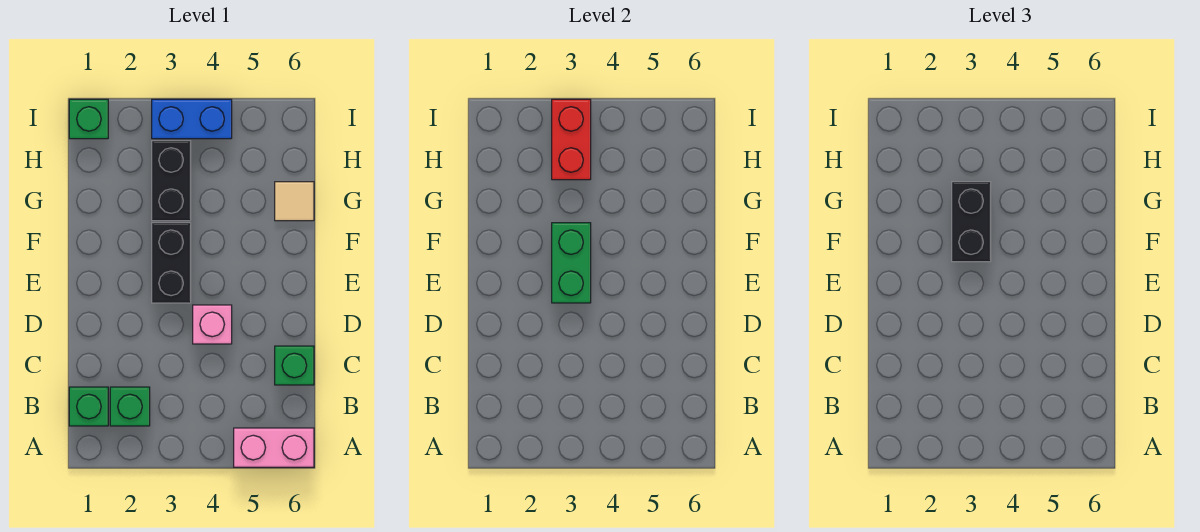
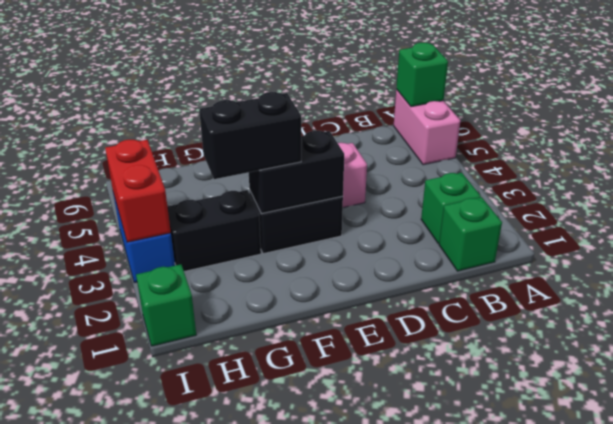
green 1x1 brick [275,346,314,385] -> green 1x1 brick moved to [396,43,448,107]
green 1x2 brick [552,223,591,303] -> black 1x2 brick [249,131,344,214]
tan 1x1 tile [275,182,314,221] -> none
red 1x2 brick [552,99,591,180] -> red 1x2 brick turned to [105,140,171,242]

